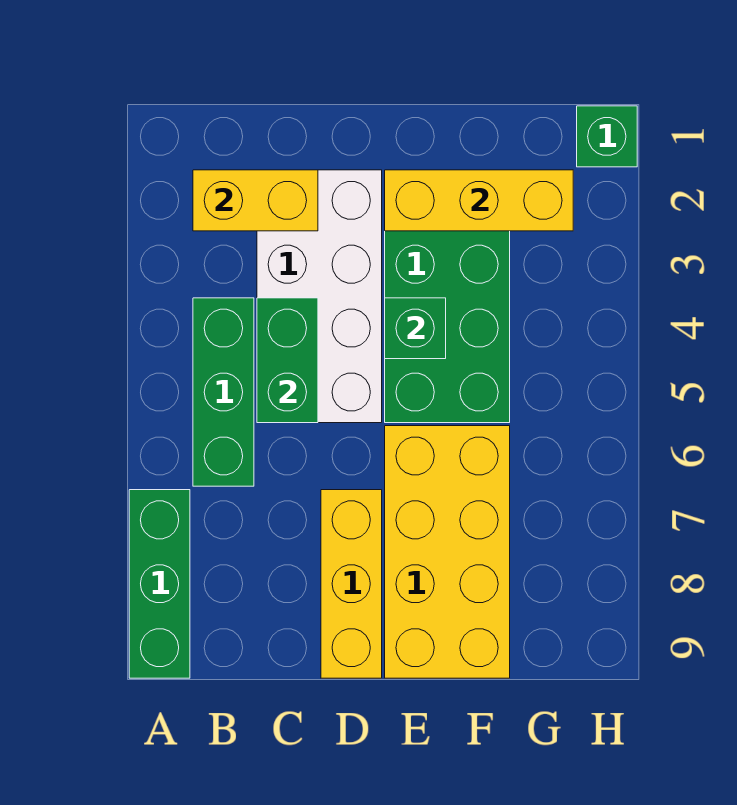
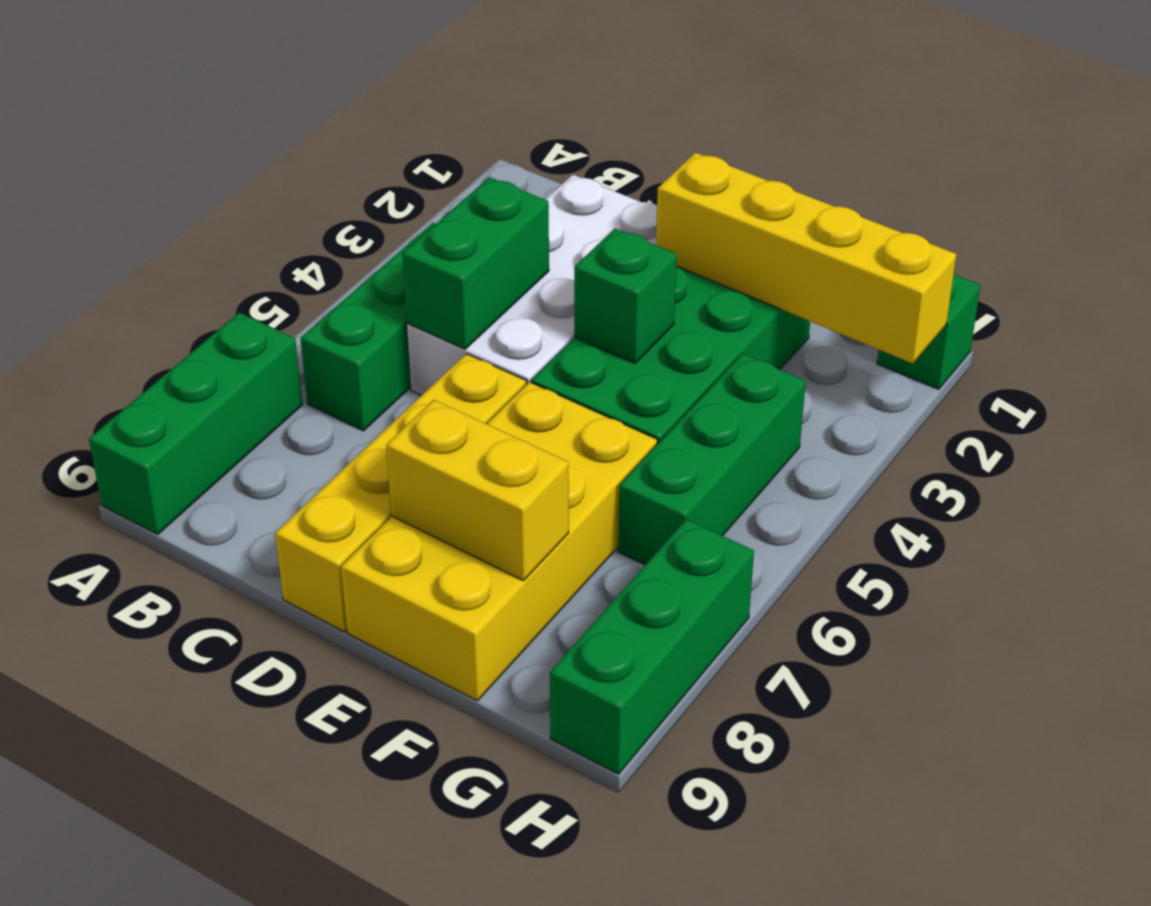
yellow 1x2 brick [193,170,318,231] -> yellow 1x2 brick moved to [386,400,569,581]
yellow 1x3 brick [321,490,382,678] -> yellow 1x4 brick [275,354,526,631]
yellow 1x3 brick [385,170,573,231] -> yellow 1x4 brick [656,152,956,364]
none -> green 1x3 brick [618,354,806,565]
none -> green 1x3 brick [550,519,754,774]

